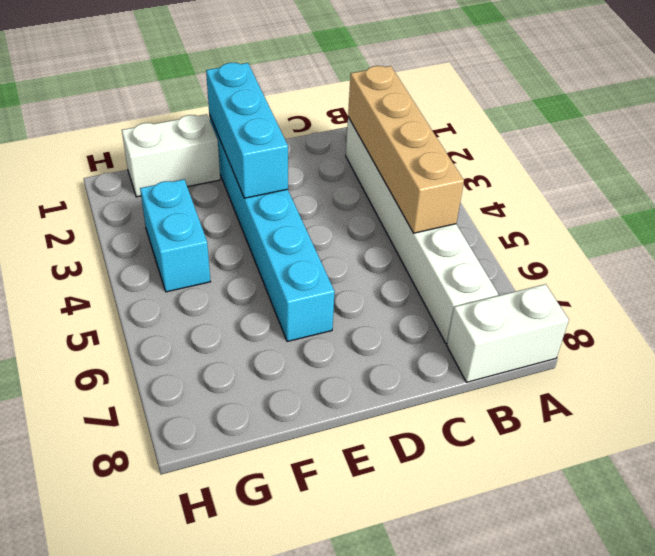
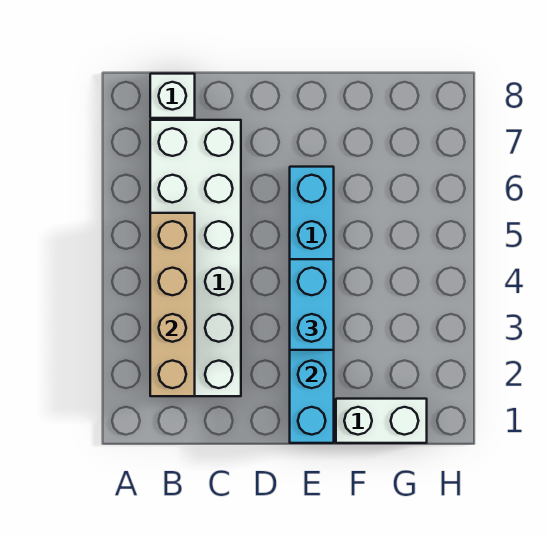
white 1x2 brick [447,284,569,382] -> white 1x1 brick [150,74,195,118]
white 1x6 brick [346,117,498,344] -> white 2x6 brick [150,120,241,396]
cyan 1x2 brick [140,179,210,292] -> cyan 1x2 brick moved to [290,259,334,350]

